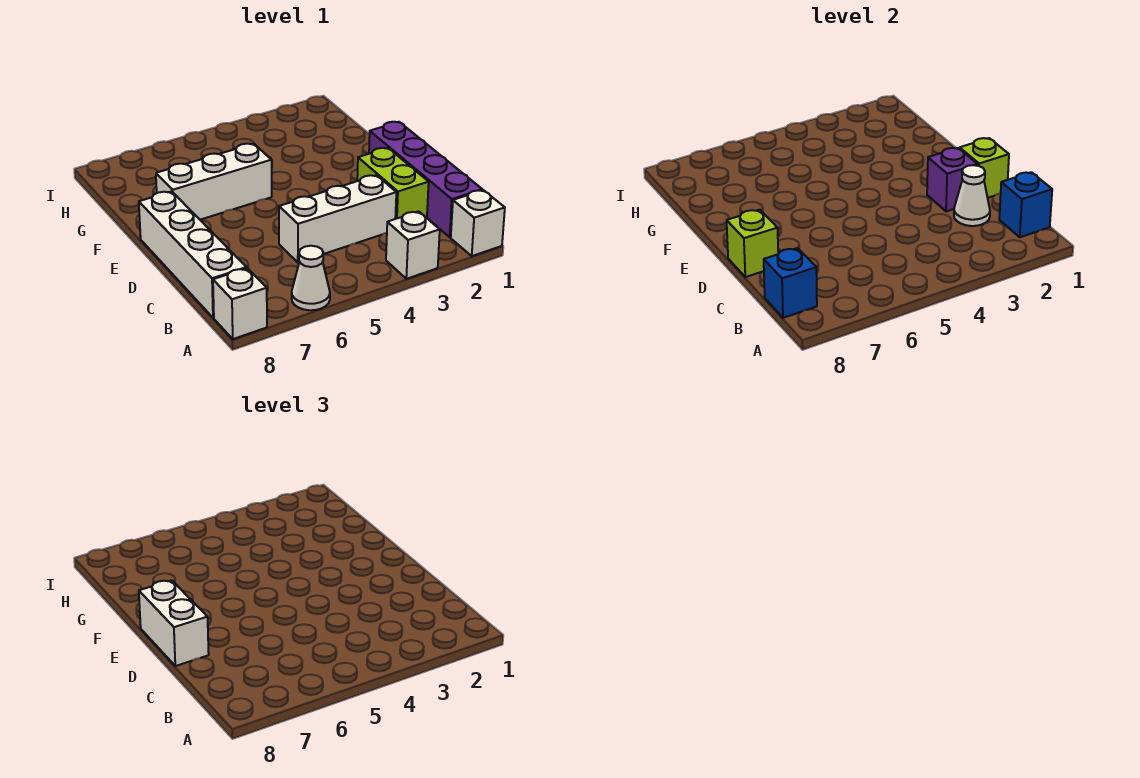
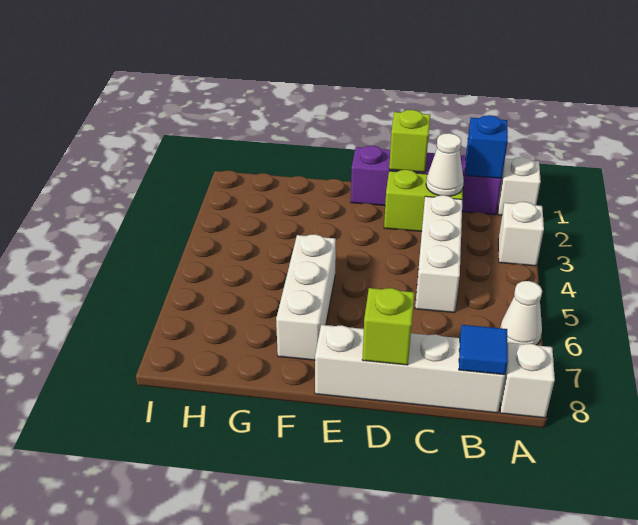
blue 1x1 brick [764,248,817,318] -> blue 1x1 tile [459,325,508,375]
purple 1x1 brick [927,148,978,211] -> none
white 1x2 brick [139,580,209,666] -> none

